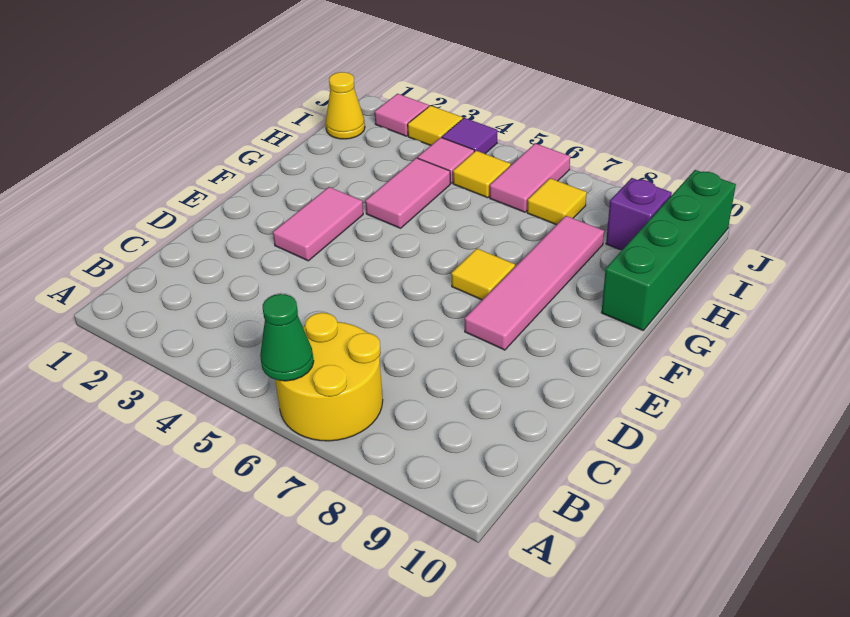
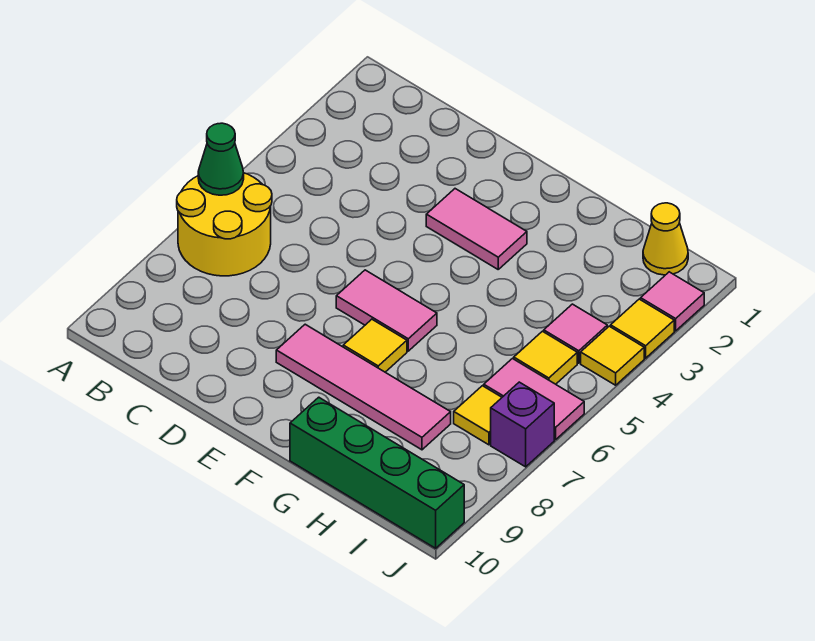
pink 1x2 tile [365,158,450,228] -> pink 1x2 tile moved to [336,270,437,351]
purple 1x1 brick [606,178,672,250] -> purple 1x1 brick moved to [491,382,554,467]
purple 1x1 tile [442,118,497,154] -> yellow 1x1 tile [581,326,644,385]

